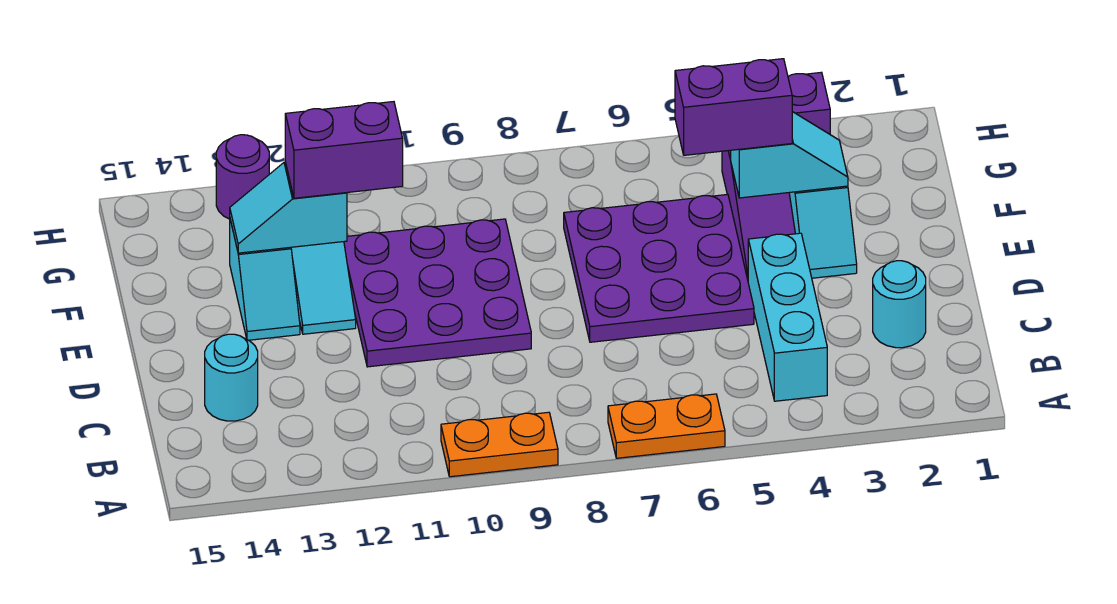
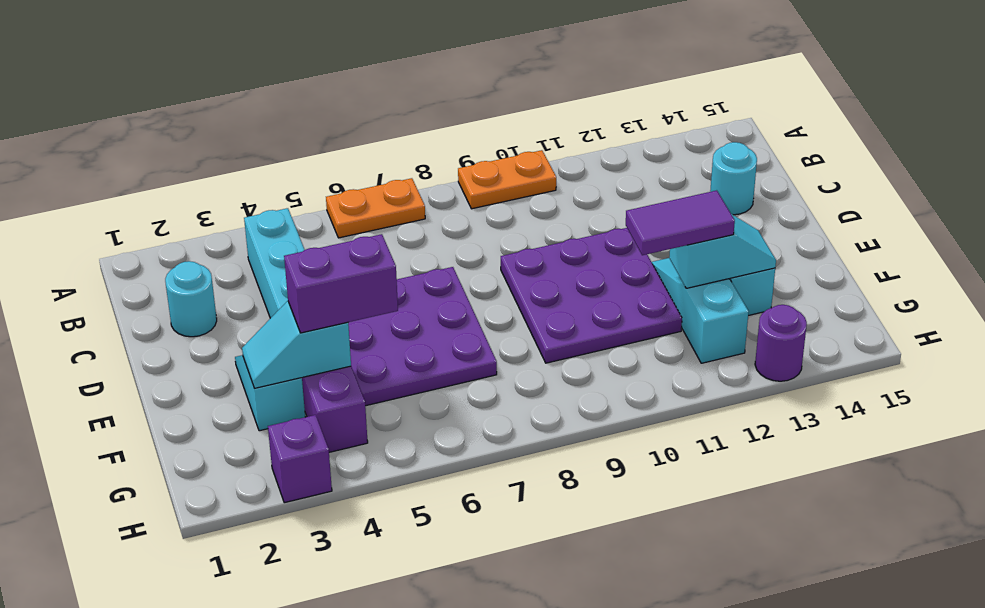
purple 1x2 brick [285,102,403,198] -> purple 1x2 tile [626,190,735,255]

